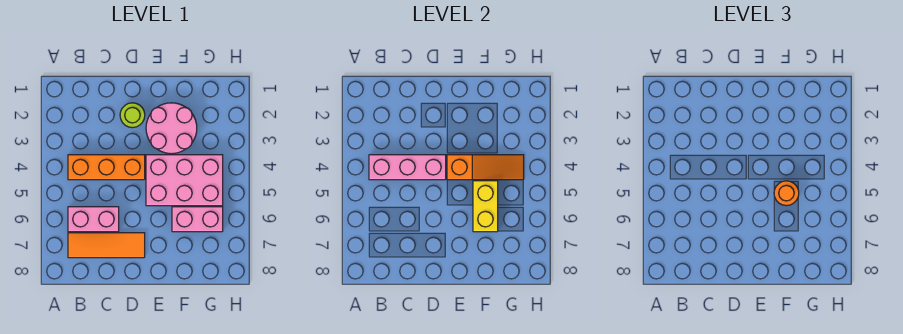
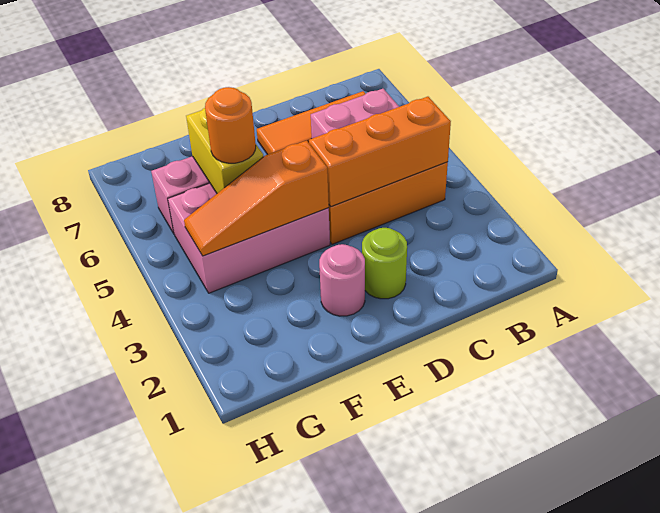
pink 1x3 brick [369,155,446,180] -> orange 1x3 brick [309,97,451,206]
pink 2x2 round brick [146,103,197,154] -> pink 1x1 round brick [319,244,365,316]

